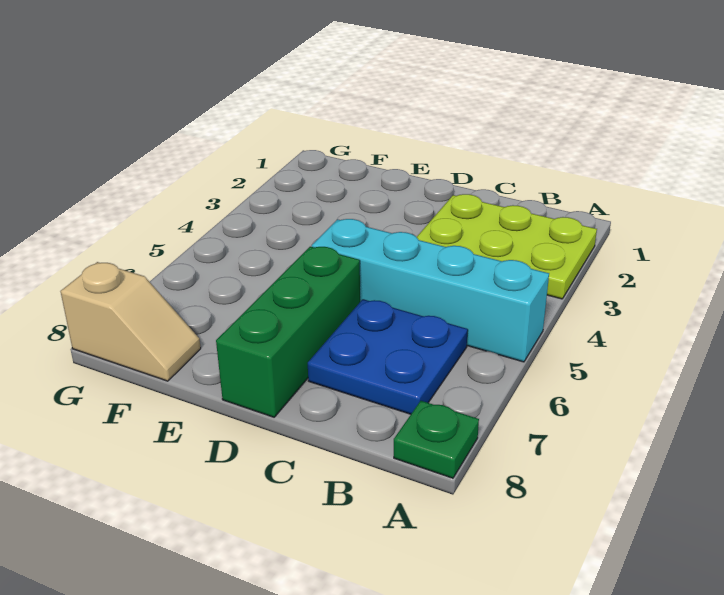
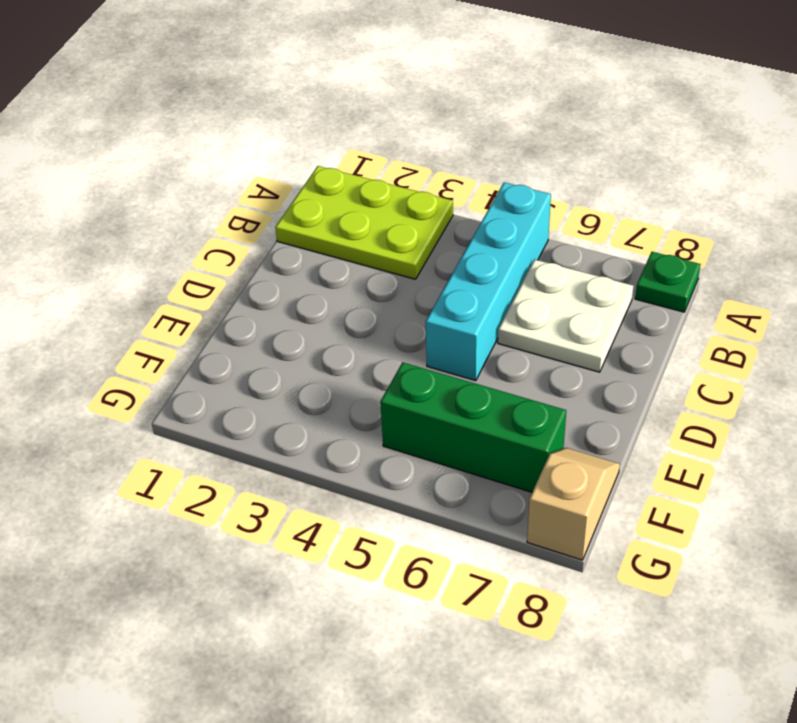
lime 2x3 plate [417,194,597,299] -> lime 2x3 plate turned to [275,166,453,279]
blue 2x2 plate [308,299,468,414] -> white 2x2 plate [498,259,633,372]
green 1x3 brick [216,247,360,417] -> green 1x3 brick moved to [380,362,566,492]

